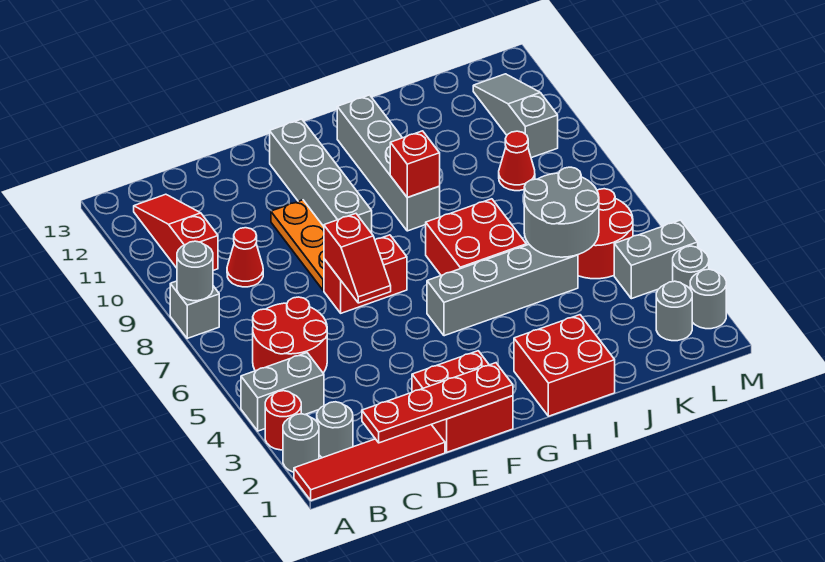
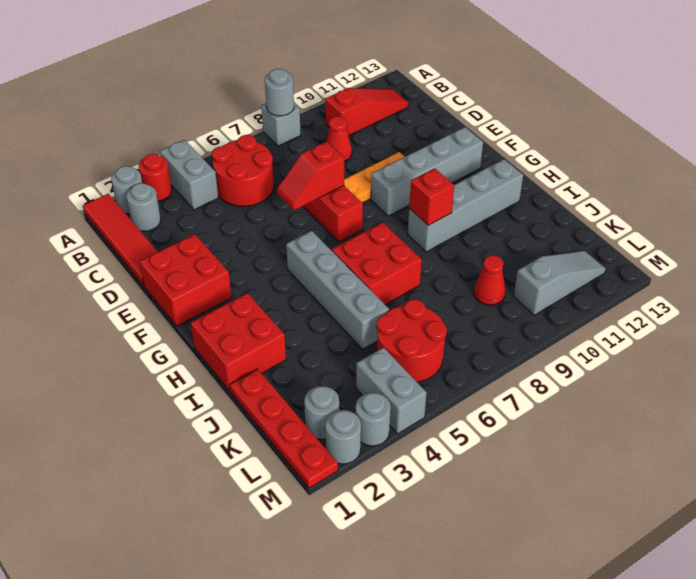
red 1x4 plate [362,363,513,443] -> red 1x4 plate moved to [230,369,338,488]
grey 2x2 round brick [524,167,599,257] -> none

